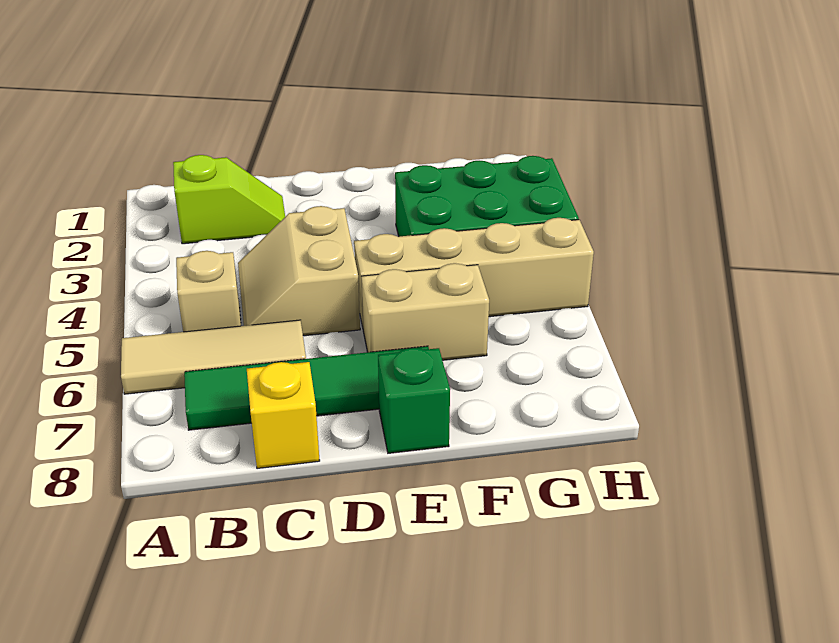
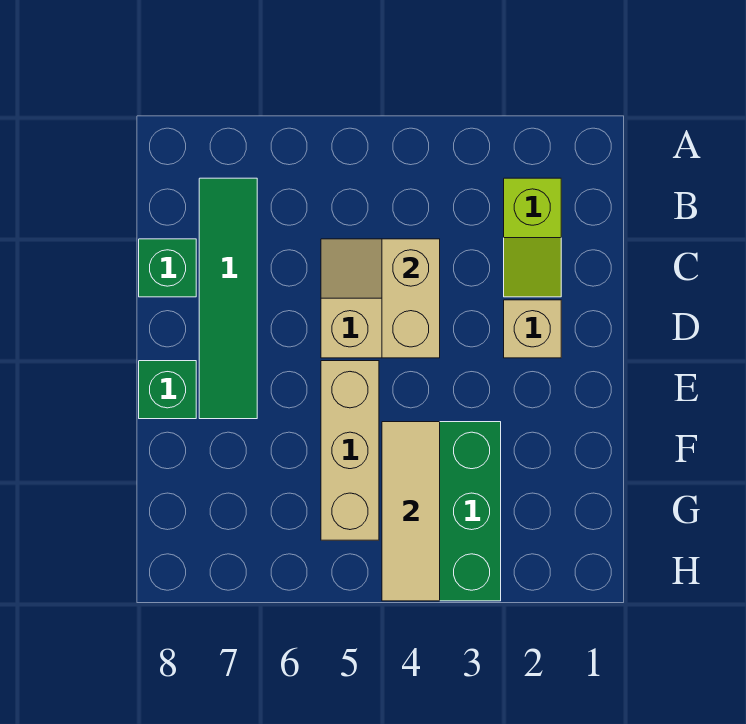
tan 1x3 tile [121,320,306,394] -> tan 1x3 tile moved to [382,422,440,601]
tan 1x1 brick [176,251,241,332] -> tan 1x1 brick moved to [504,300,561,358]
yellow 1x1 brick [247,362,320,469] -> green 1x1 brick [139,239,196,297]
tan 1x4 brick [354,218,594,327] -> tan 1x3 brick [321,361,379,540]
tan 1x2 brick [361,263,489,360] -> tan 1x2 brick moved to [382,239,440,358]

